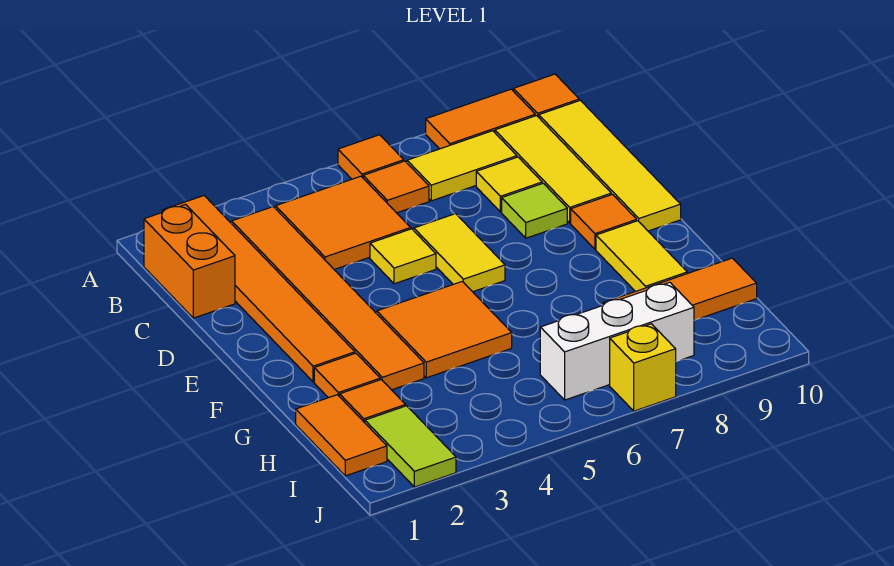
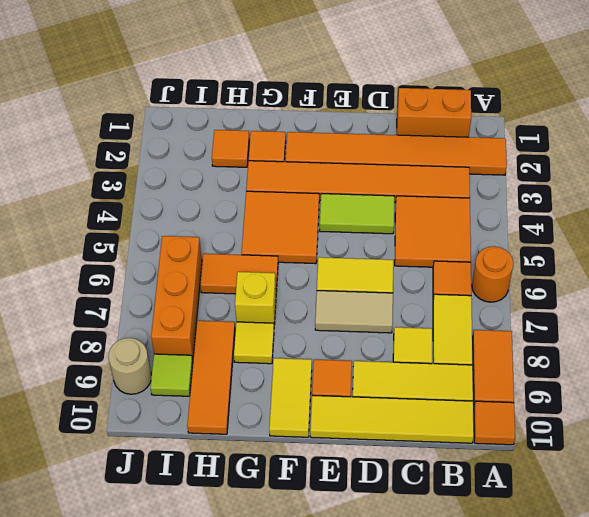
orange 1x1 tile [338,135,404,179] -> orange 1x1 round brick [472,246,513,302]
yellow 1x1 tile [370,229,436,284] -> yellow 1x1 tile moved to [234,322,274,364]
none -> tan 1x2 tile [315,291,393,333]
lime 1x1 tile [502,183,567,238] -> lime 1x1 tile moved to [150,354,193,396]
yellow 1x2 tile [596,221,687,292] -> yellow 1x2 tile turned to [269,358,312,437]
orange 1x2 tile [296,395,387,476] -> orange 1x2 tile moved to [200,254,278,294]
lime 1x2 tile [365,406,456,487] -> lime 1x2 tile moved to [320,194,394,234]
white 1x3 brick [540,282,694,400] -> orange 1x3 brick [151,236,202,360]
yellow 1x1 brick [610,324,676,411] -> yellow 1x1 brick moved to [235,272,276,325]
none -> tan 1x1 round brick [108,338,151,394]

